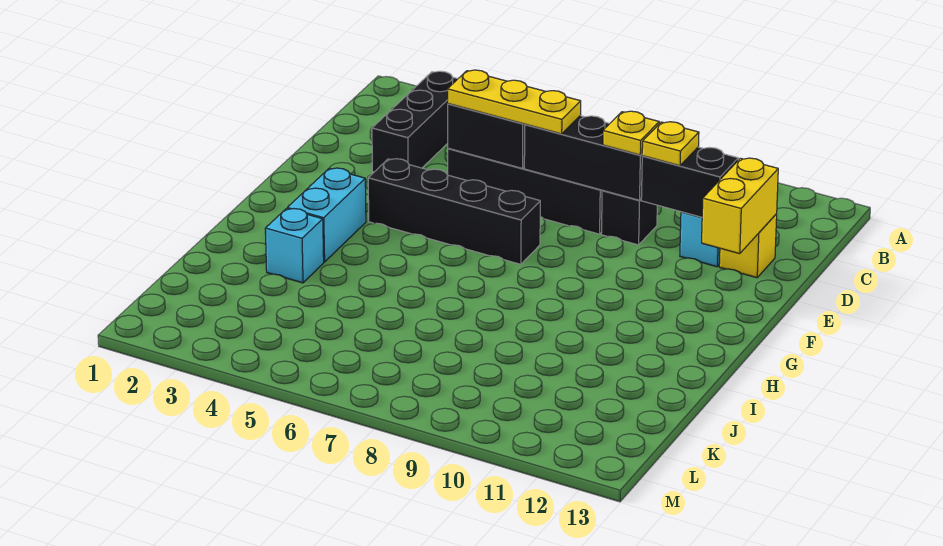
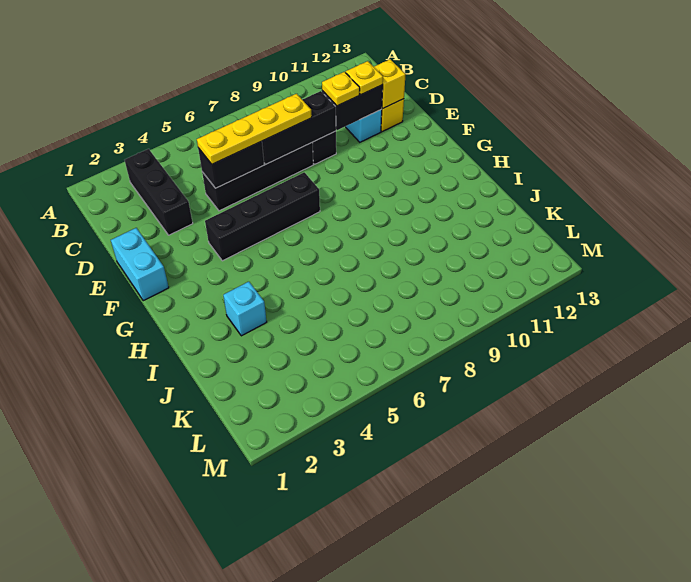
yellow 1x3 plate [448,70,581,134] -> yellow 1x4 plate [197,94,312,164]
yellow 1x1 plate [603,111,659,155] -> yellow 1x1 plate moved to [346,61,383,95]
yellow 1x2 brick [702,158,778,254] -> yellow 1x1 brick [374,59,406,108]
cyan 1x2 brick [287,168,366,262] -> cyan 1x2 brick moved to [111,228,169,301]

